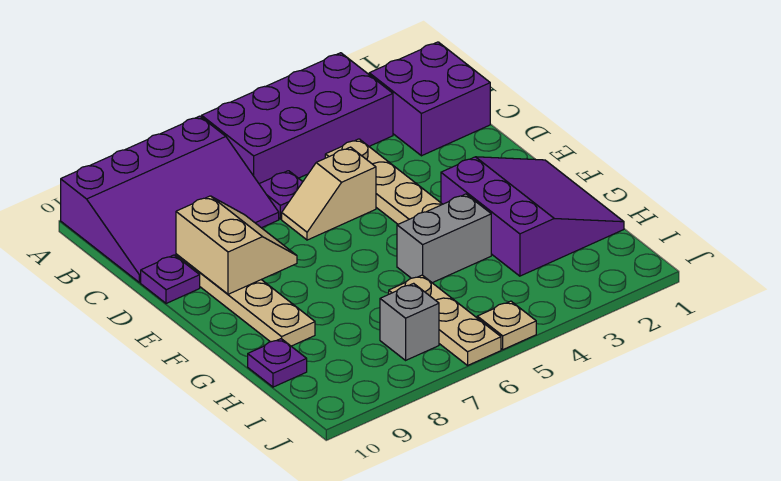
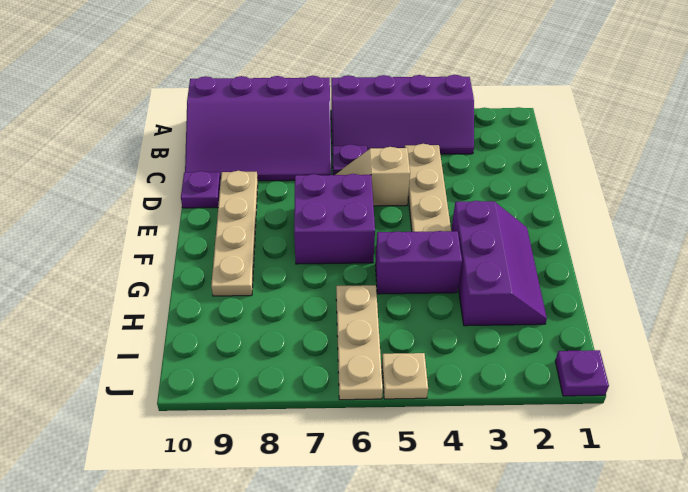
purple 2x4 brick [202,53,393,184] -> purple 2x4 slope [331,75,474,155]
purple 2x2 brick [369,42,490,156] -> purple 2x2 brick moved to [294,174,375,264]
tan 2x2 slope [176,196,297,294] -> none
purple 3x3 slope [441,157,624,276] -> purple 2x3 slope [451,201,547,326]
grey 1x2 brick [397,194,491,283] -> purple 1x2 brick [375,231,462,294]
purple 1x1 plate [248,339,307,387] -> purple 1x1 plate moved to [555,350,609,396]
grey 1x1 brick [380,283,439,360] -> none

